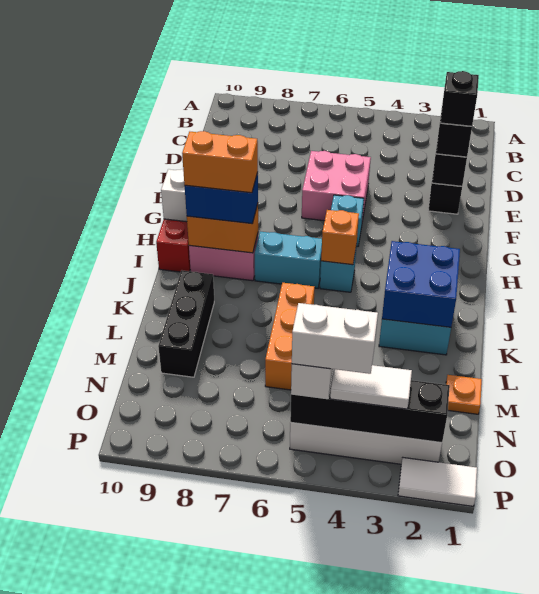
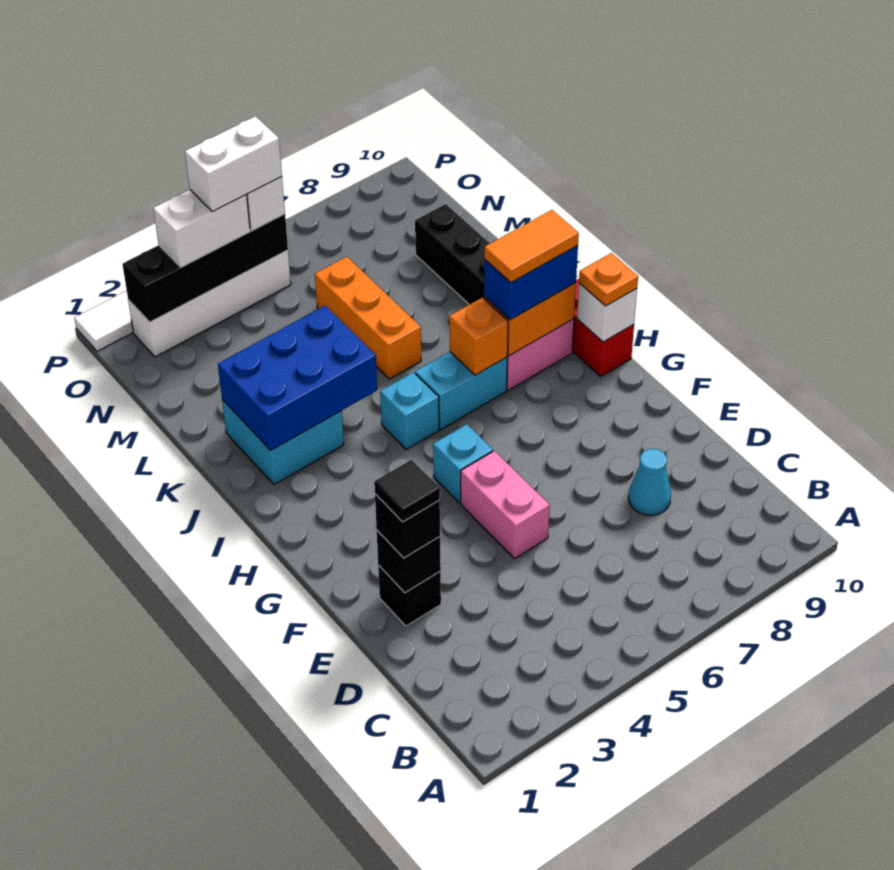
none -> cyan 1x1 cone [628,449,671,515]
black 1x1 brick [440,71,479,126] -> black 1x1 tile [374,460,440,522]
pink 2x2 brick [302,151,371,221] -> pink 1x2 brick [461,451,550,558]
orange 1x1 brick [321,210,359,265] -> orange 1x1 brick moved to [449,298,508,375]
orange 1x2 brick [182,131,258,193] -> orange 1x2 tile [484,210,579,282]
blue 2x2 brick [382,241,460,327] -> blue 2x3 brick [218,306,377,450]
orange 1x1 plate [446,375,482,414] -> orange 1x1 plate moved to [579,253,638,306]
white 1x2 tile [330,365,412,409] -> white 1x2 brick [153,190,250,267]

